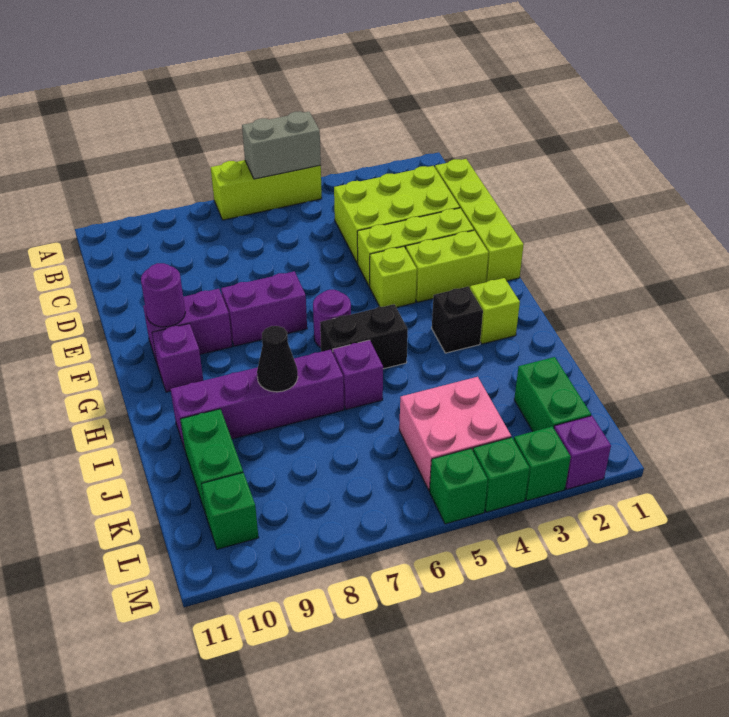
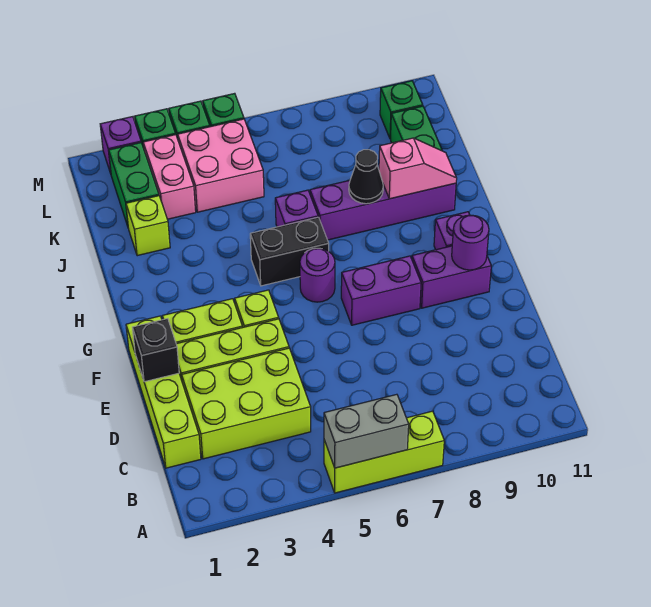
lime 1x1 brick [470,278,520,344] -> lime 1x1 brick moved to [126,196,170,256]
black 1x1 brick [432,287,483,353] -> black 1x1 brick moved to [132,319,179,382]
none -> pink 1x2 slope [379,138,457,199]
none -> pink 1x2 brick [143,135,196,219]

